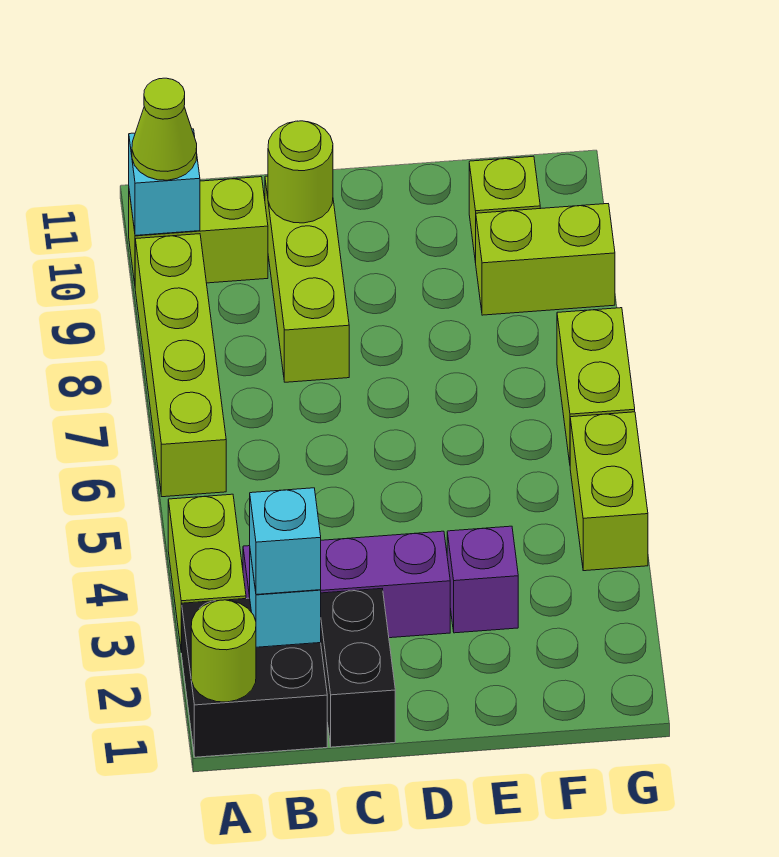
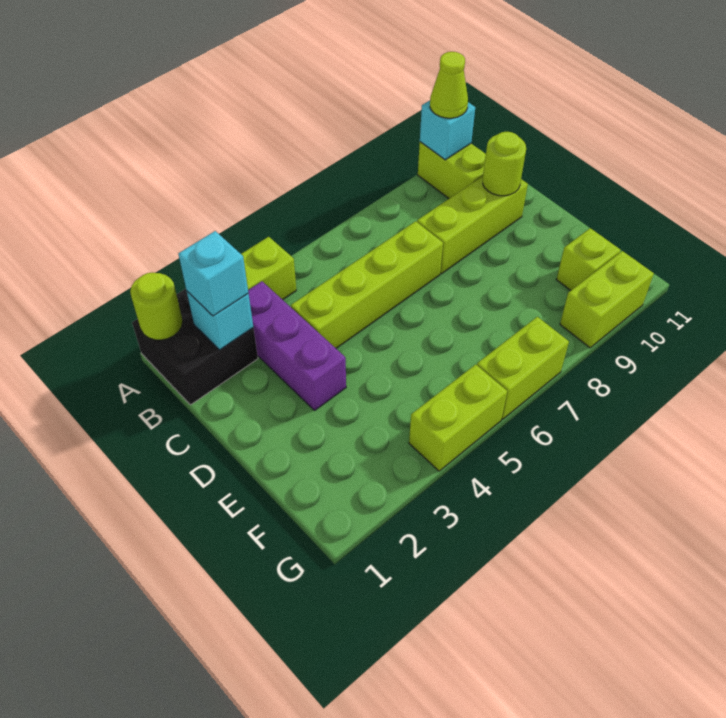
lime 1x4 brick [135,234,226,497] -> lime 1x4 brick moved to [291,221,443,348]
black 1x2 brick [321,589,395,747] -> none
purple 1x1 brick [447,526,518,633] -> none
lime 1x2 brick [476,204,615,315] -> lime 1x2 brick turned to [560,251,654,348]

